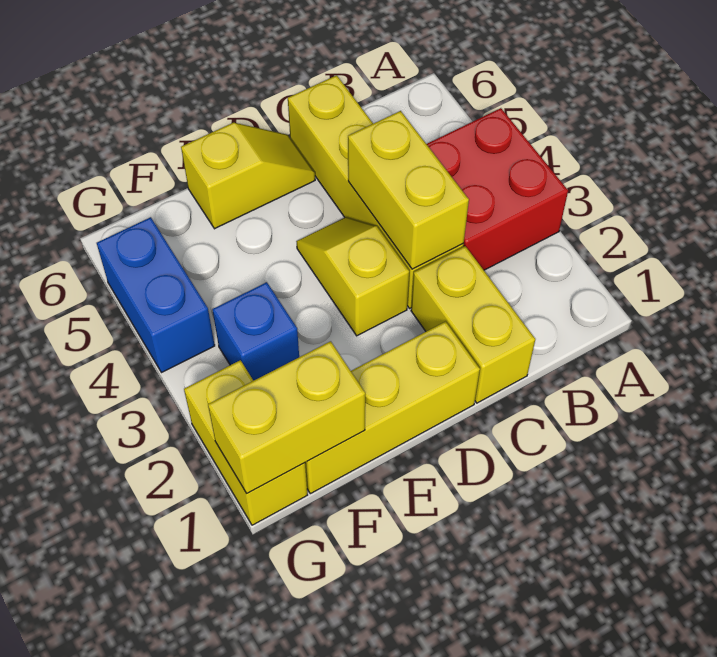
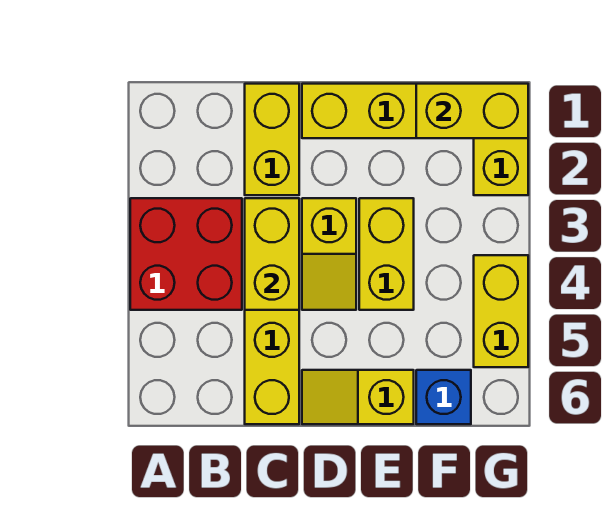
none -> yellow 1x2 brick [359,198,414,310]
blue 1x1 brick [212,282,299,381] -> blue 1x1 brick moved to [416,370,471,424]
blue 1x2 brick [97,217,215,373] -> yellow 1x2 brick [474,255,528,367]

